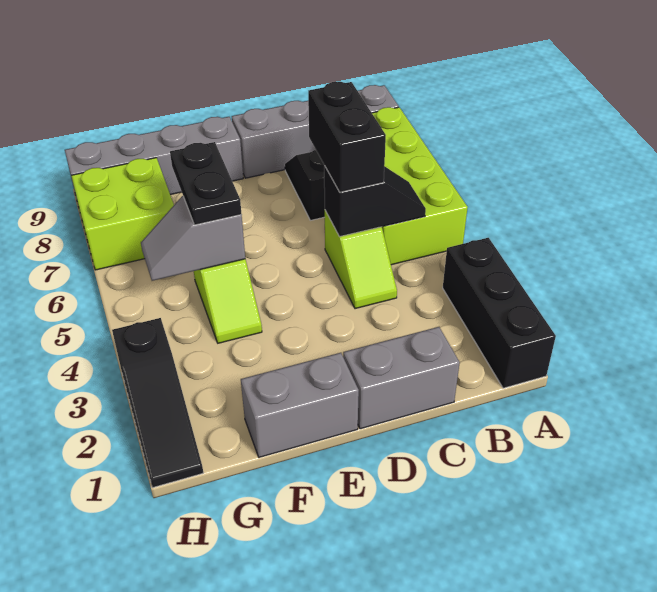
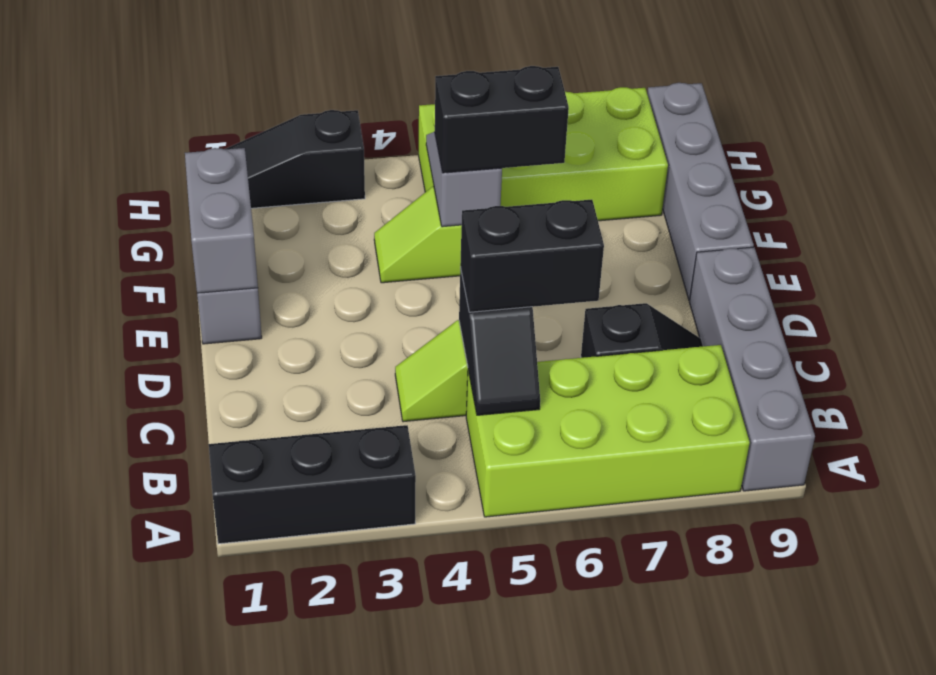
grey 1x2 brick [343,327,460,429] -> grey 1x2 brick moved to [185,148,258,293]
black 1x2 plate [170,142,242,225] -> black 1x2 brick [435,66,569,173]
lime 2x2 brick [71,158,174,270] -> lime 2x4 brick [419,87,668,221]

